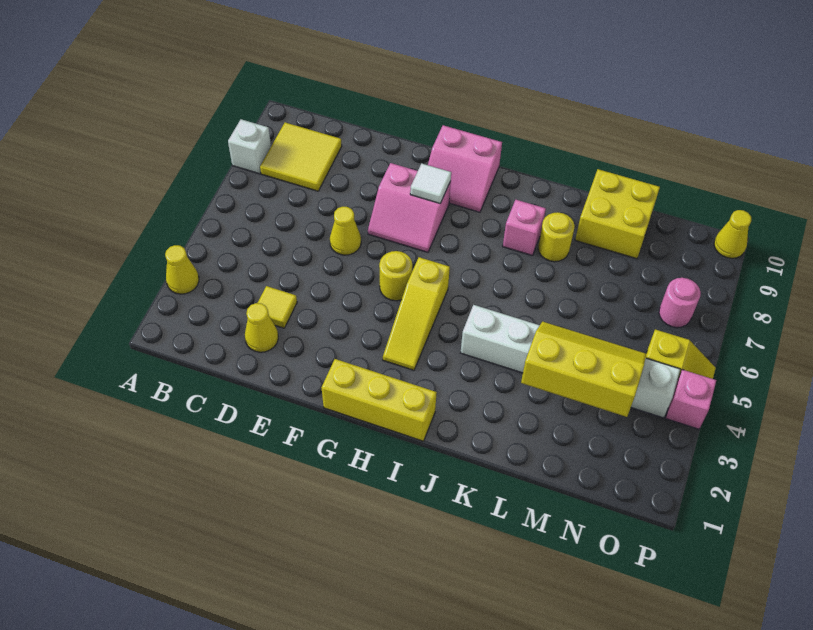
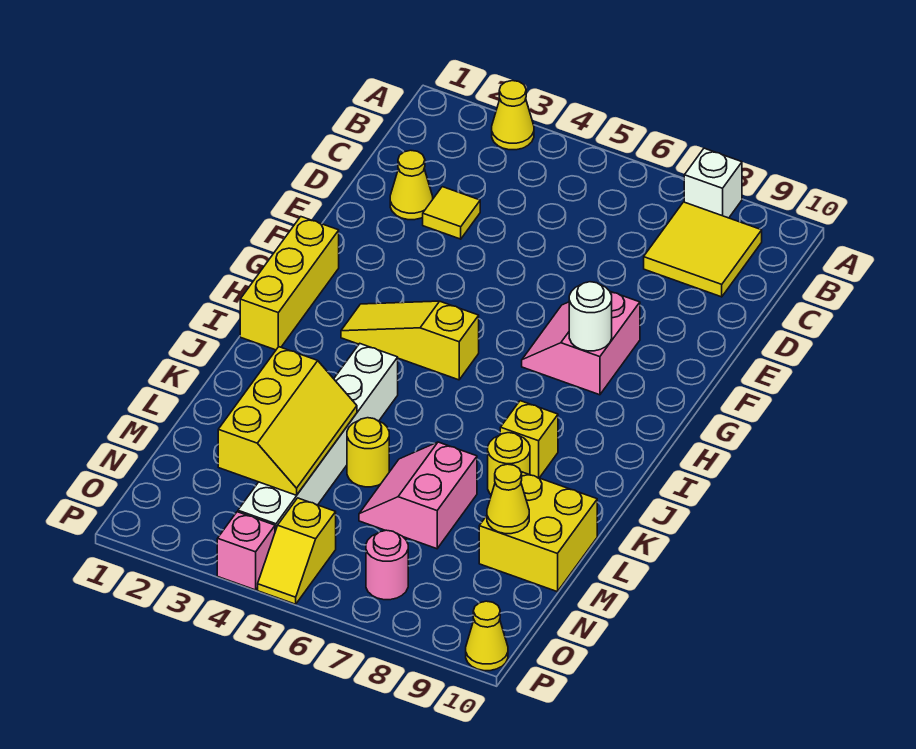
yellow 1x1 cone [330,207,361,255] -> yellow 1x1 cone moved to [487,464,529,534]
yellow 1x1 round brick [379,251,412,301] -> yellow 1x1 round brick moved to [347,418,389,487]
white 1x1 tile [410,163,451,203] -> white 1x1 round brick [569,282,612,351]
pink 2x2 slope [428,125,502,212] -> pink 2x2 slope moved to [359,442,477,549]
pink 1x1 brick [503,200,546,256] -> yellow 1x1 brick [500,401,558,478]

